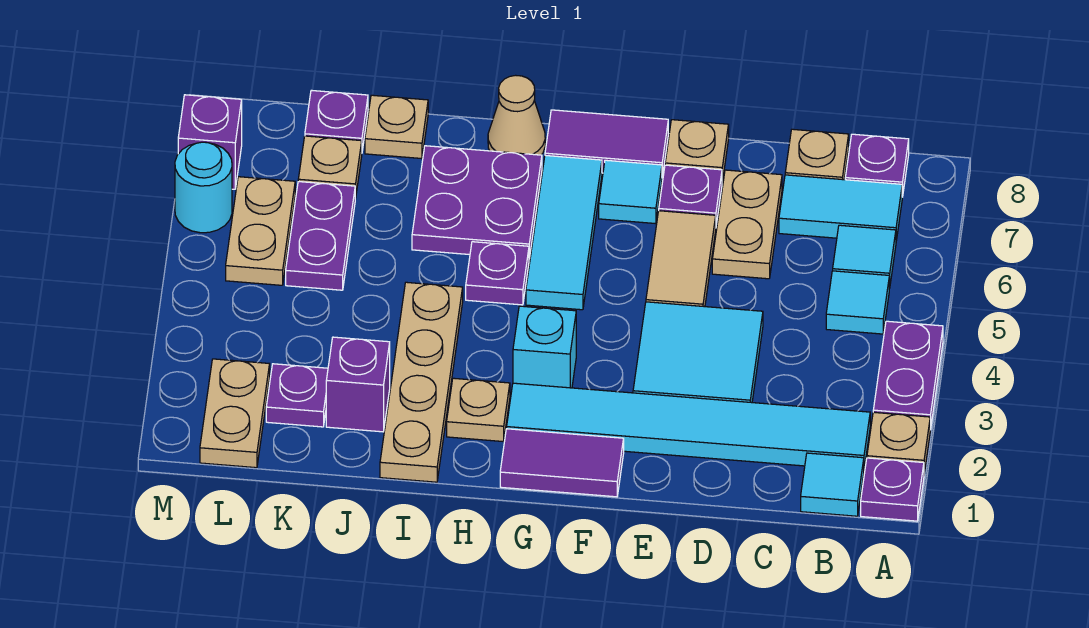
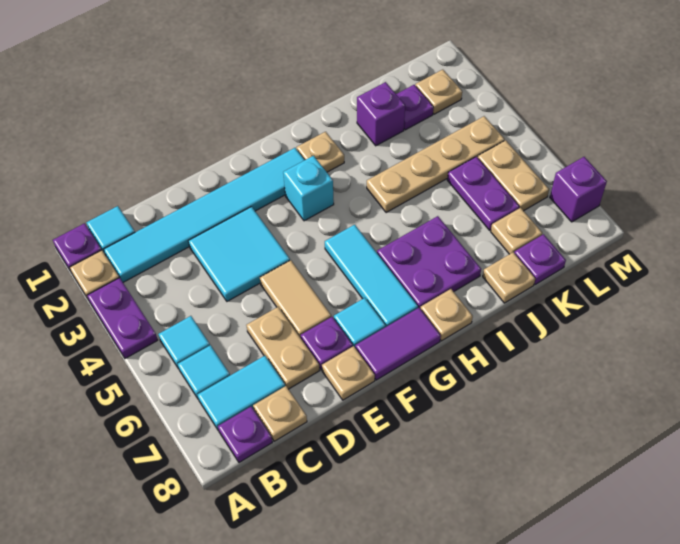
purple 1x2 tile [500,429,624,497] -> none
purple 1x1 plate [466,242,529,305] -> none
tan 1x1 cone [488,75,545,155] -> tan 1x1 plate [421,289,473,341]
tan 1x4 plate [380,282,463,482] -> tan 1x4 plate turned to [367,116,505,213]
tan 1x2 plate [200,359,270,468] -> tan 1x1 plate [416,70,462,114]
cyan 1x1 round brick [175,142,232,233] -> none

